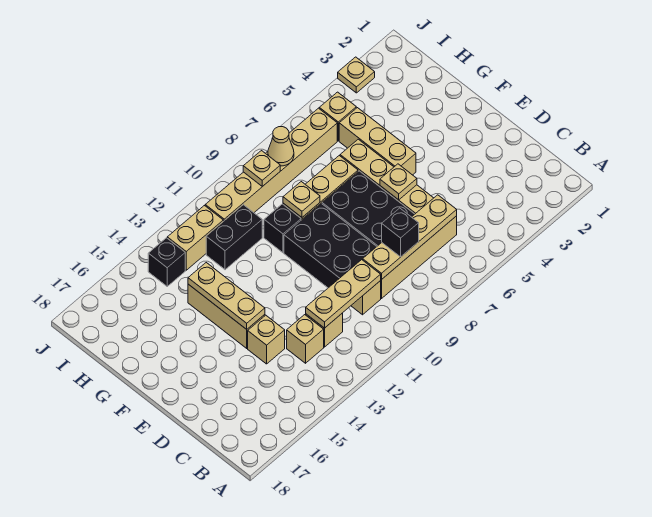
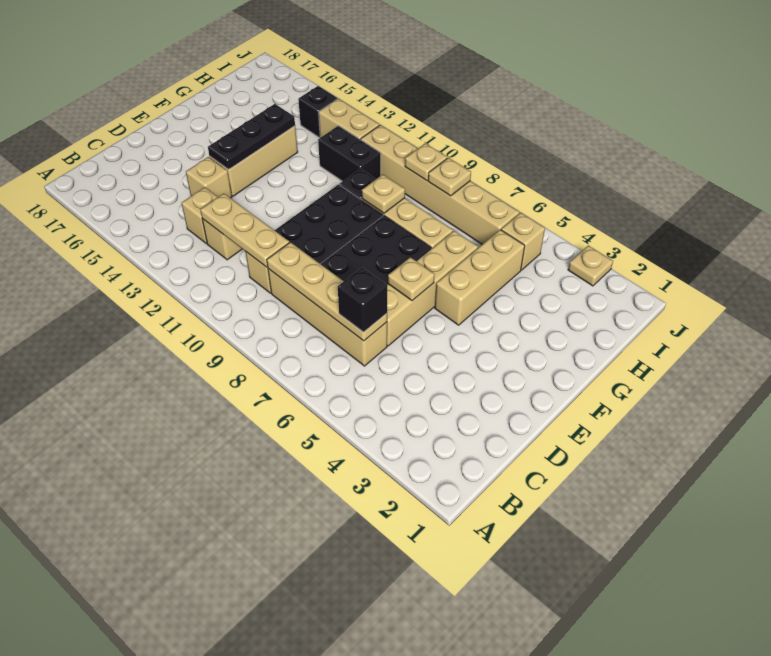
black 1x1 brick [382,208,419,257] -> black 1x1 brick moved to [338,267,387,332]
tan 1x3 plate [188,263,265,329] -> black 1x3 plate [208,104,295,170]
tan 1x1 cone [268,127,294,166] -> tan 1x1 plate [428,158,471,196]

